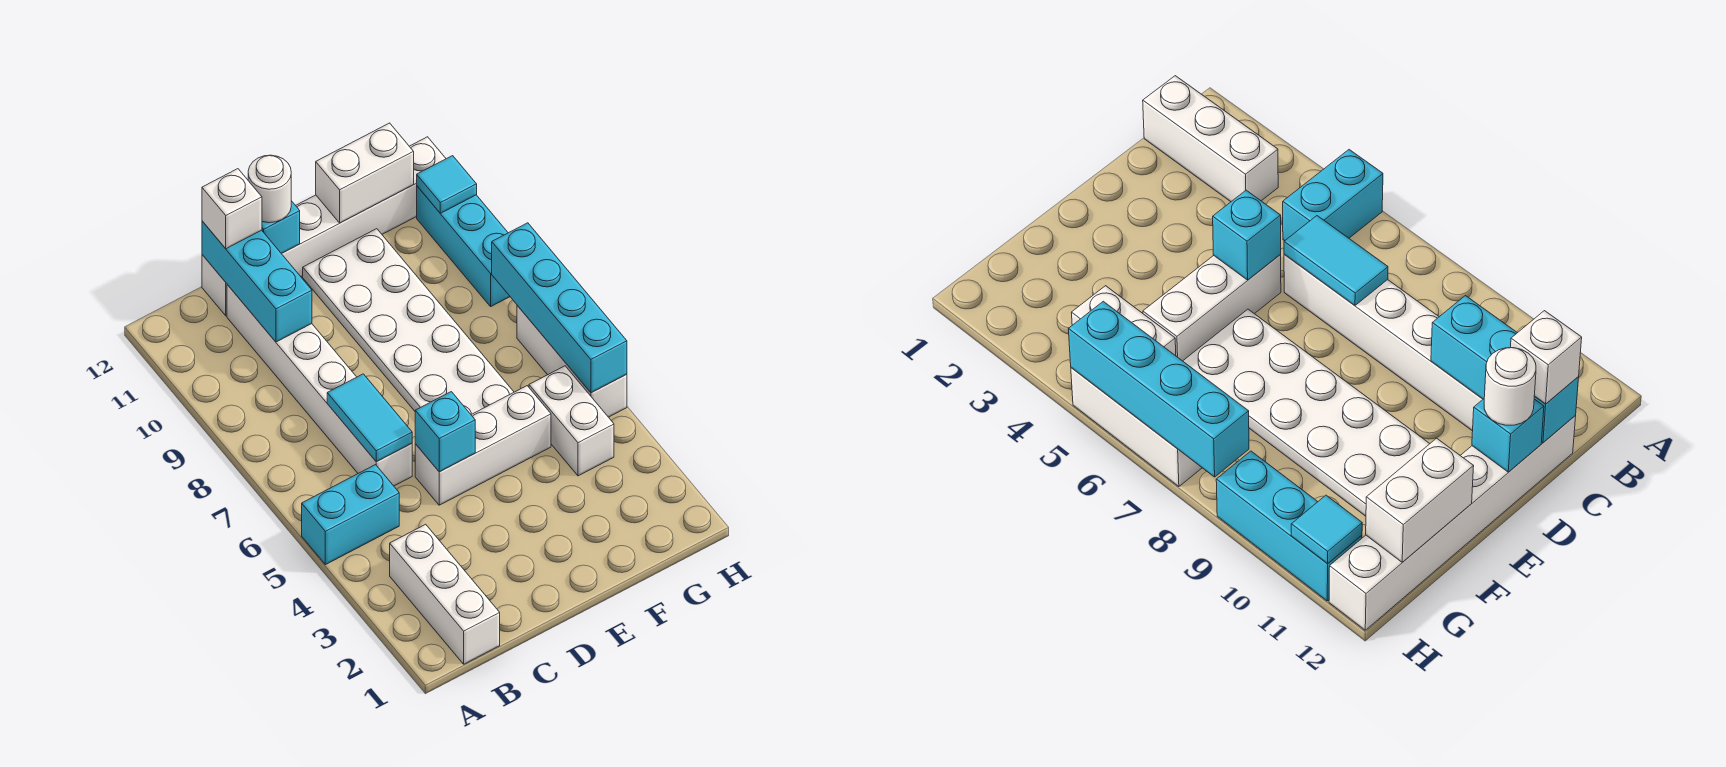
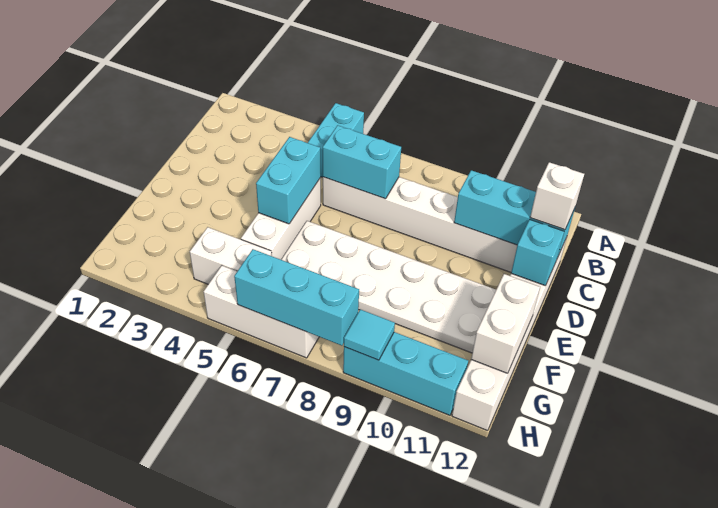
white 1x3 brick [390,524,500,664] -> none
cyan 1x2 tile [327,374,412,462] -> cyan 1x2 brick [323,125,401,199]
cyan 1x1 brick [415,392,475,472] -> cyan 1x2 brick [256,137,321,224]
white 1x1 round brick [248,155,291,223] -> none
cyan 1x4 brick [492,223,627,393] -> cyan 1x3 brick [234,249,359,346]
cyan 1x1 tile [417,156,477,213] -> cyan 1x1 tile moved to [344,309,395,360]

